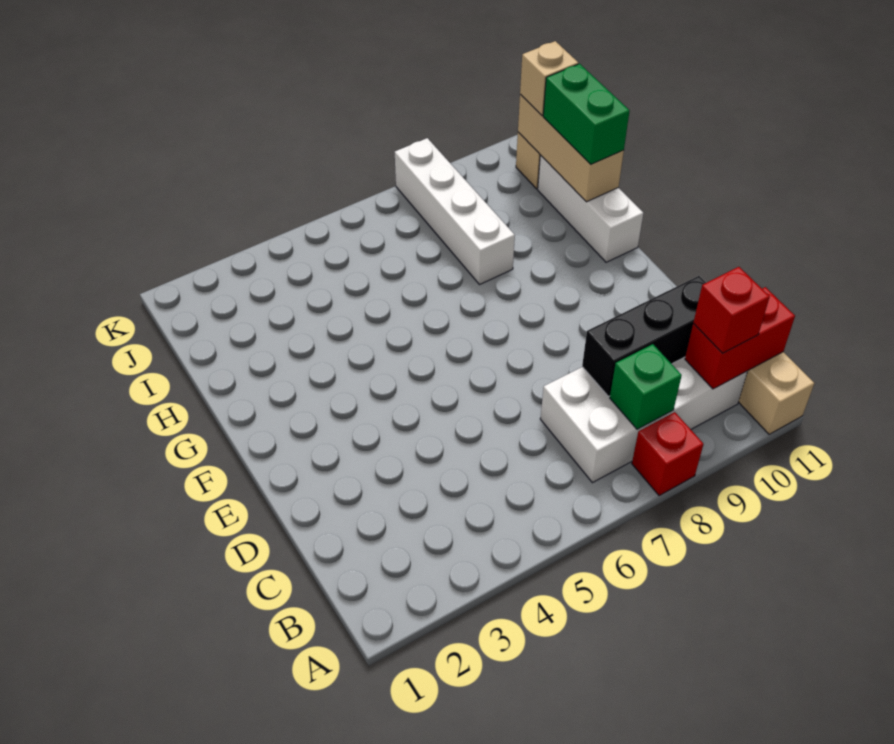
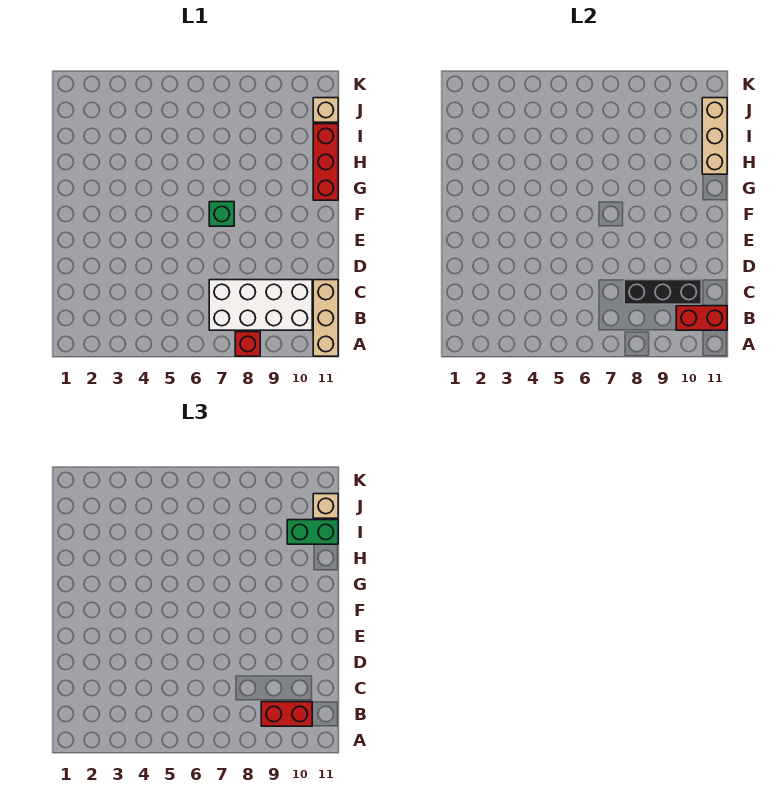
green 1x1 brick [610,344,682,429] -> green 1x1 brick moved to [209,202,234,226]
red 1x1 brick [693,267,770,353] -> red 1x2 brick [261,702,312,726]
white 1x3 brick [538,155,643,262] -> red 1x3 brick [313,124,338,200]
white 1x4 brick [395,138,515,284] -> none
green 1x2 brick [543,64,629,164] -> green 1x2 brick turned to [287,520,338,544]

